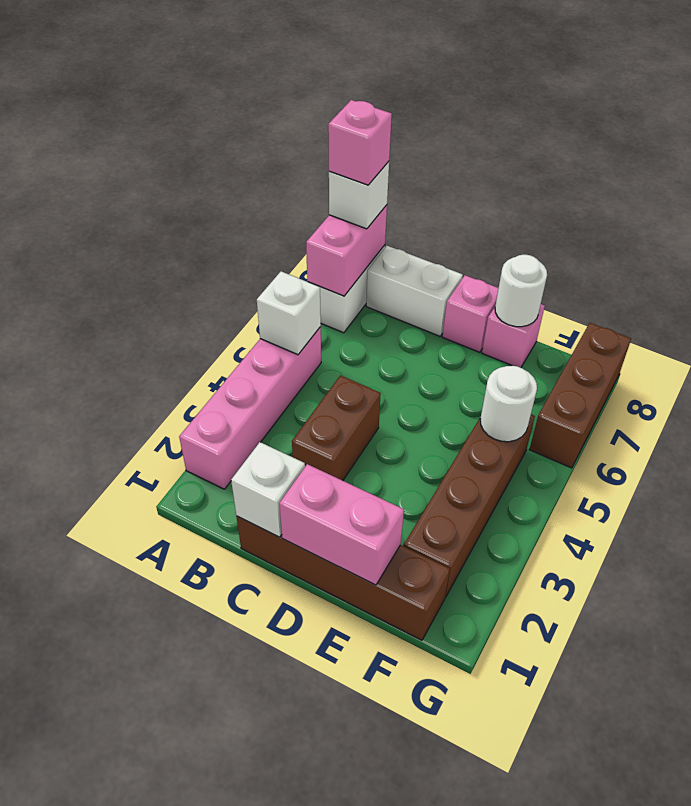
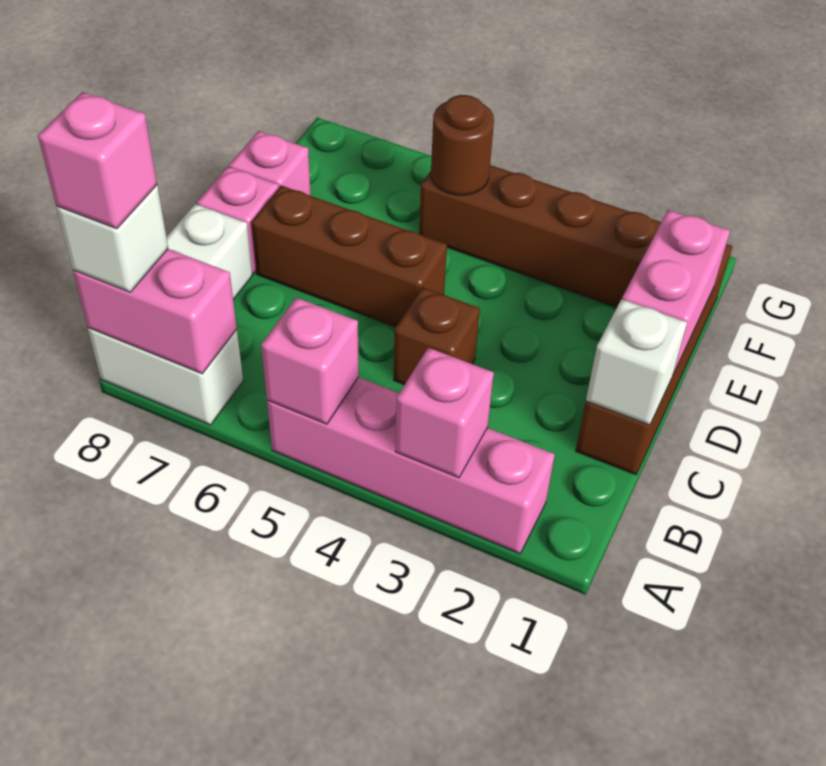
none -> pink 1x1 brick [395,348,494,478]
white 1x1 brick [257,271,321,355] -> pink 1x1 brick [261,298,359,424]
brown 1x2 brick [292,375,381,481] -> brown 1x1 brick [393,287,480,385]
white 1x1 round brick [495,254,547,327] -> none
white 1x1 round brick [480,366,537,442] -> brown 1x1 round brick [431,95,494,195]
brown 1x3 brick [529,323,631,468] -> brown 1x3 brick moved to [251,186,447,327]

